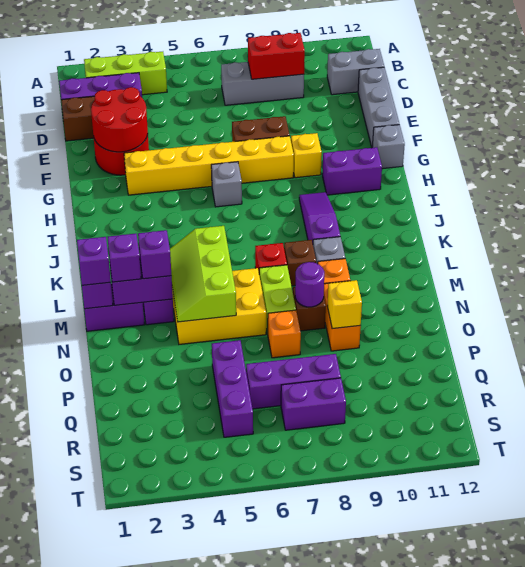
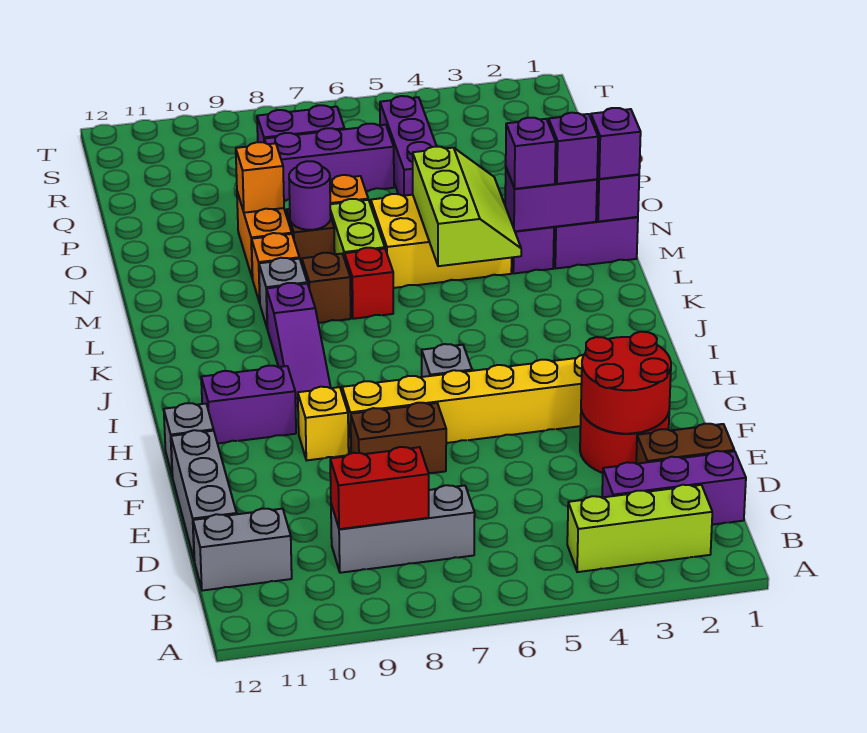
yellow 1x1 brick [327,280,362,329] -> orange 1x1 brick [236,142,284,213]

